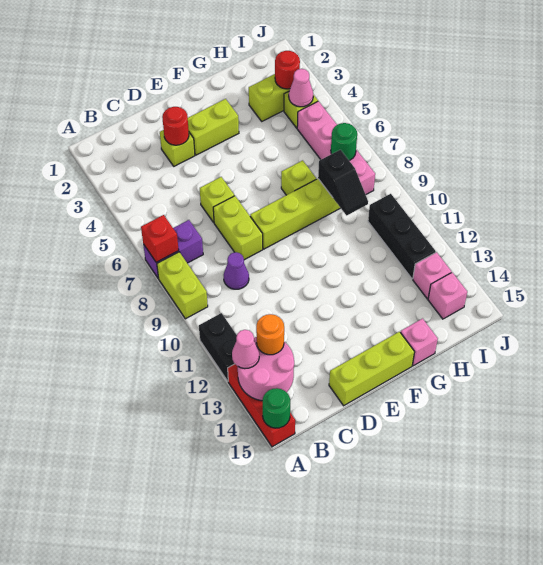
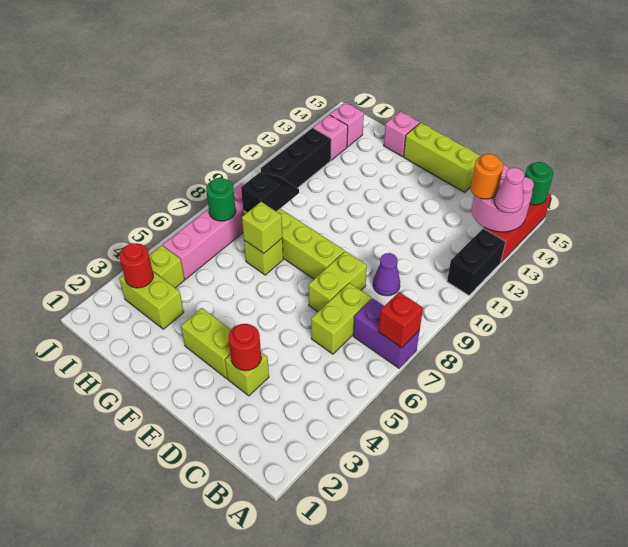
lime 1x2 brick [157,252,208,319] -> lime 1x2 brick moved to [311,283,371,354]
lime 1x1 brick [200,177,234,222] -> lime 1x1 brick moved to [242,202,282,253]
pink 1x1 cone [289,69,313,107] -> none

